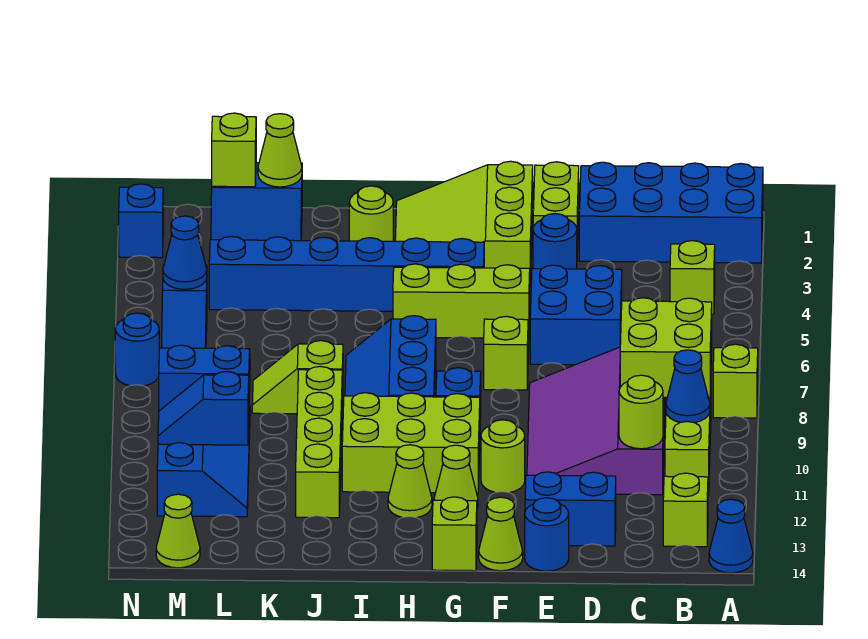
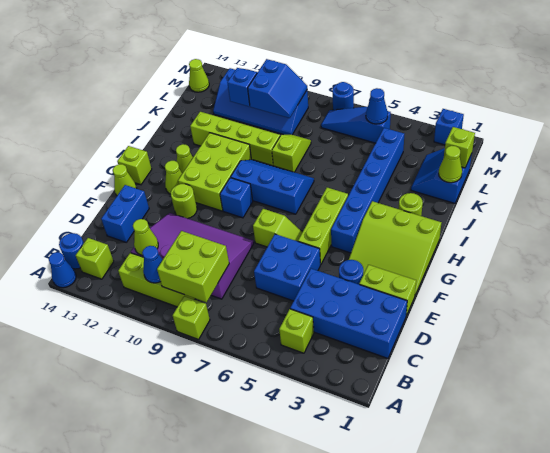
blue 2x4 brick [579,162,763,263] -> blue 2x4 brick turned to [290,269,407,358]
lime 1x1 round brick [619,375,663,449] -> lime 1x1 cone [133,219,158,255]
blue 1x1 round brick [525,498,569,571] -> blue 1x1 round brick moved to [59,233,84,269]
lime 3x3 slope [395,161,533,283] -> lime 3x3 slope turned to [349,201,441,295]

